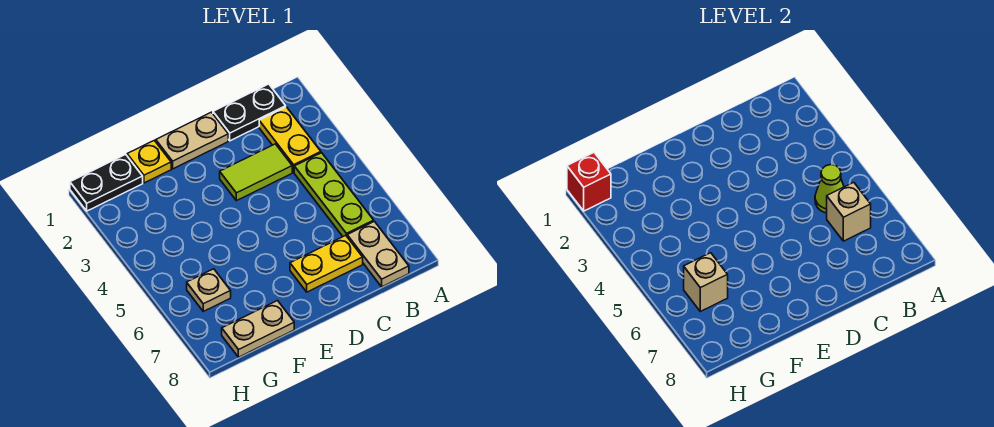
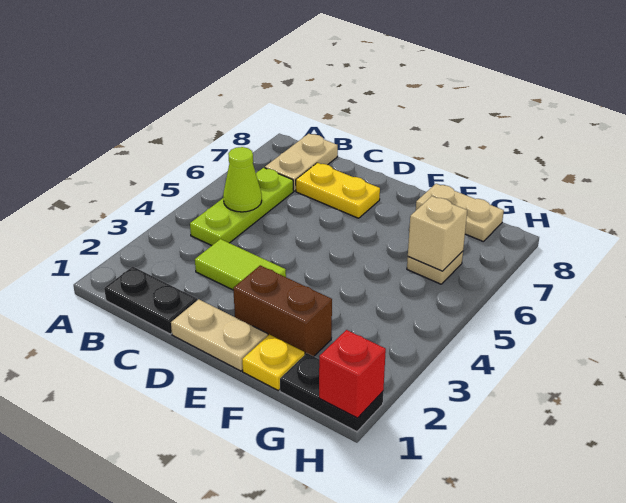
yellow 1x2 plate [259,107,321,172] -> none
tan 1x1 brick [827,182,871,241] -> none
none -> brown 1x2 brick [233,265,332,356]

